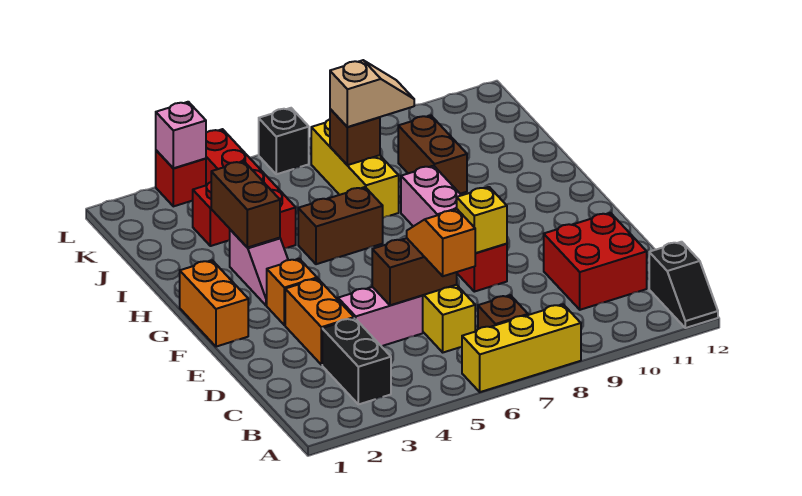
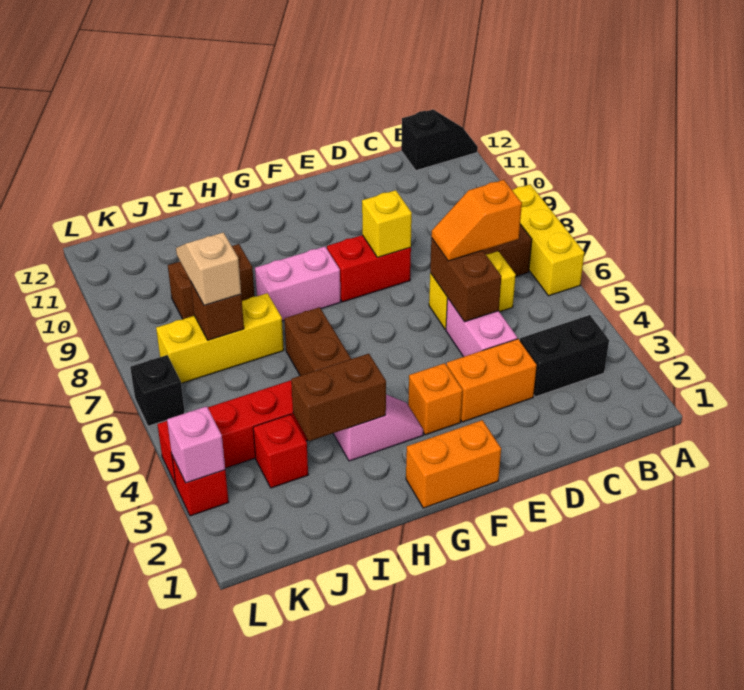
red 2x2 brick [544,213,647,310] -> none

